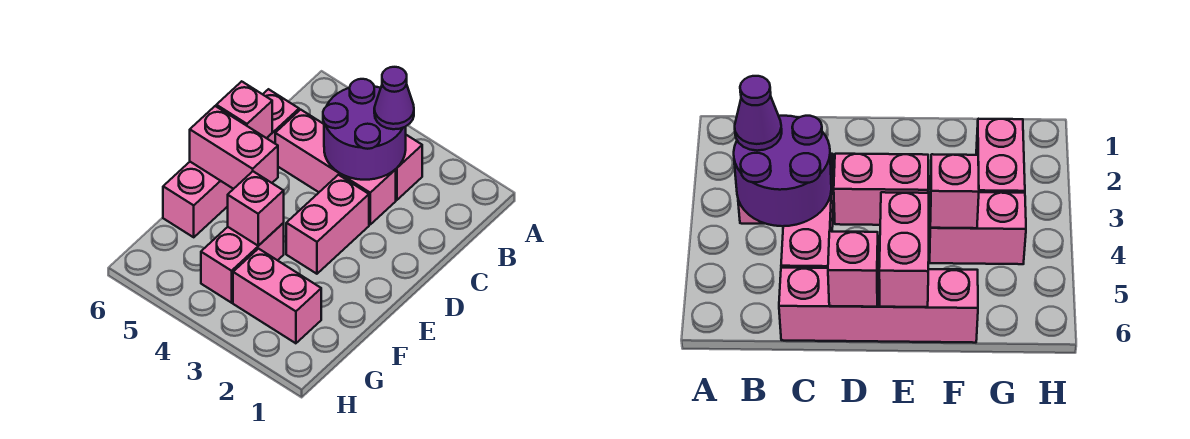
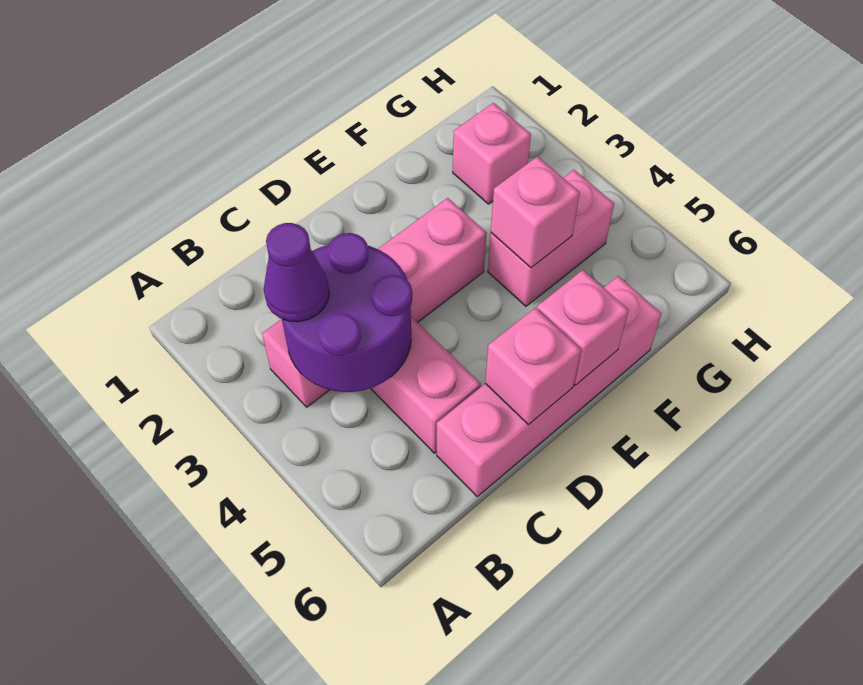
pink 1x2 brick [190,106,278,189] -> pink 1x1 brick [537,270,629,385]
pink 1x2 brick [233,249,321,343] -> pink 1x1 brick [453,103,531,204]

